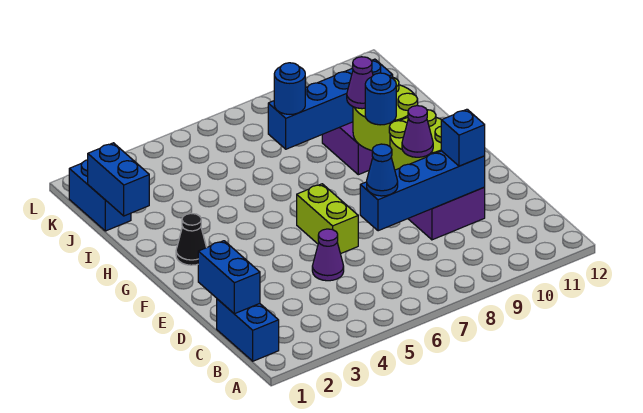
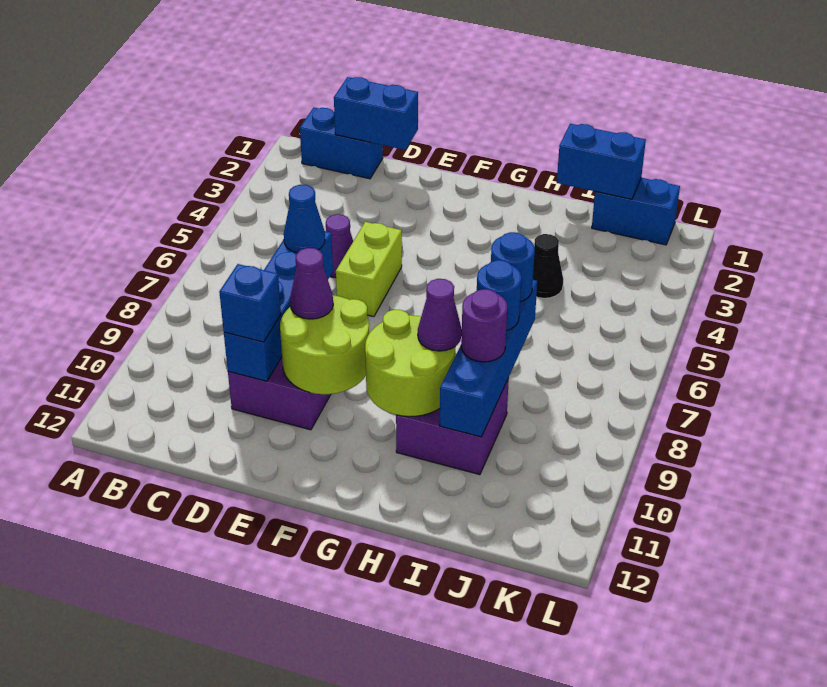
lime 1x2 brick [297,184,358,254] -> lime 1x2 brick turned to [336,222,402,317]
black 1x1 cone [176,214,207,265] -> black 1x1 cone moved to [533,234,563,298]
blue 1x1 round brick [365,73,396,125] -> blue 1x1 round brick moved to [477,260,521,331]
none -> purple 1x1 round brick [461,289,507,362]

